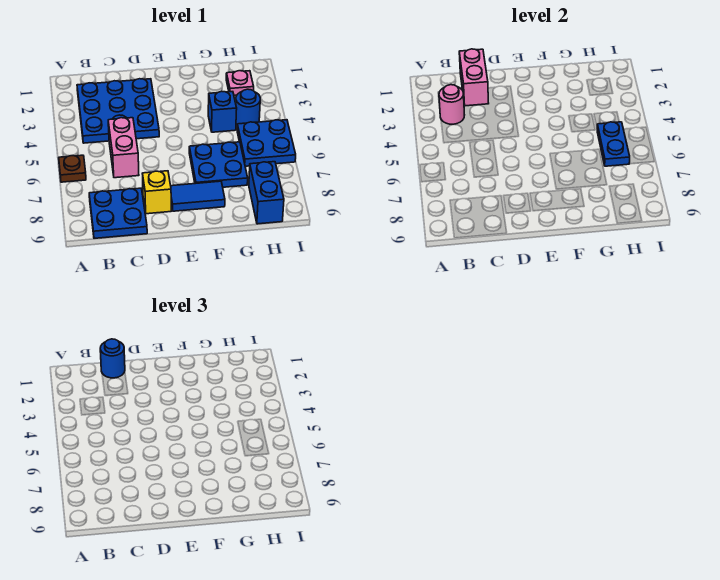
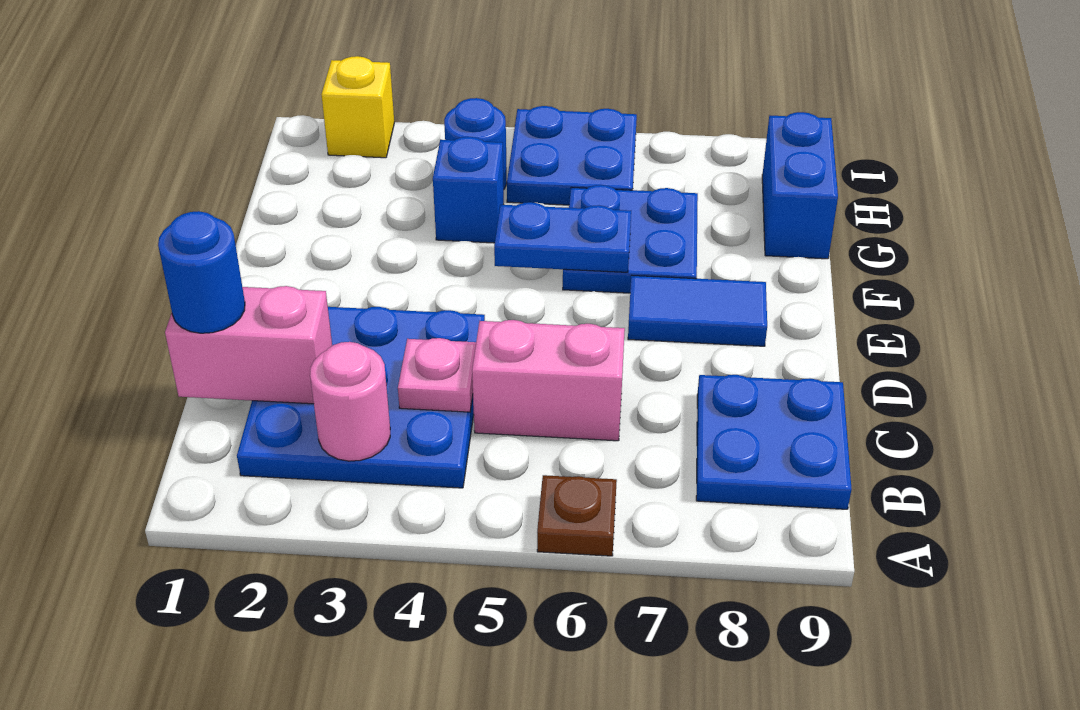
yellow 1x1 brick [142,171,171,214] -> yellow 1x1 brick moved to [321,56,394,158]
blue 1x2 tile [171,181,225,211] -> blue 1x2 tile turned to [628,276,767,346]
pink 1x1 plate [226,71,254,95] -> pink 1x1 plate moved to [398,338,476,412]
blue 1x2 plate [597,122,630,166] -> blue 1x2 plate moved to [494,202,631,272]
blue 1x2 brick [249,162,284,224] -> blue 1x2 brick turned to [762,112,838,259]

